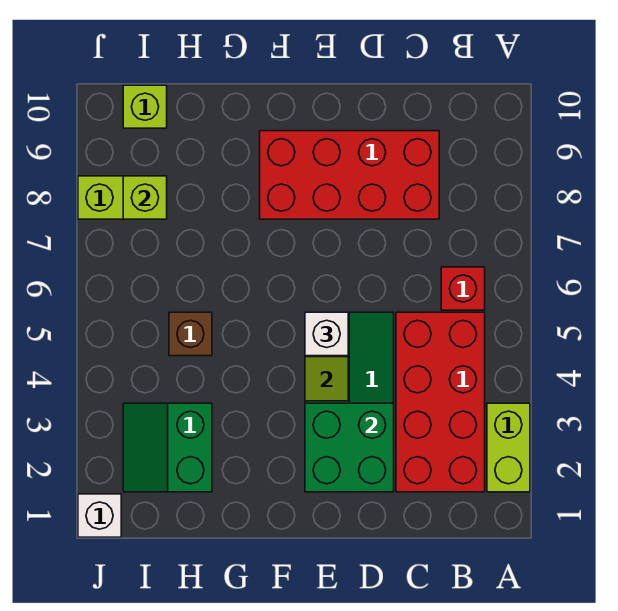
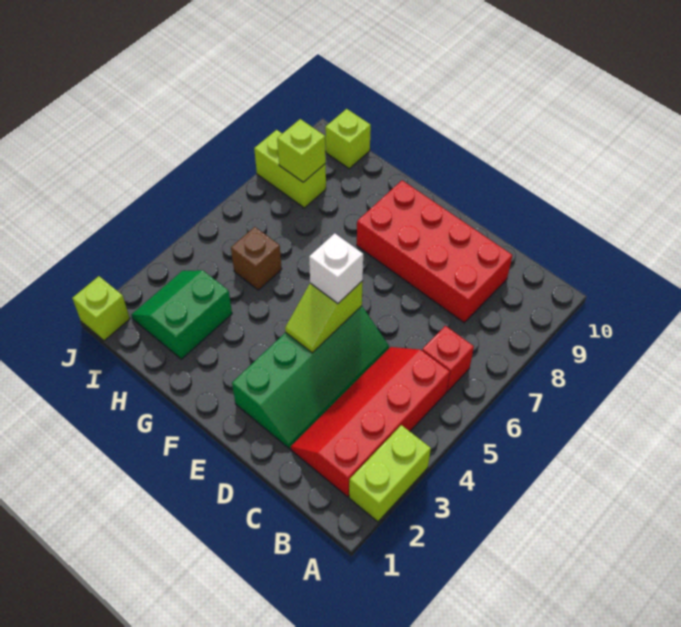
red 2x4 brick [396,312,485,492] -> red 2x4 slope [291,347,450,497]
green 2x2 brick [305,403,394,492] -> none
white 1x1 brick [78,494,121,537] -> lime 1x1 brick [72,276,130,341]

